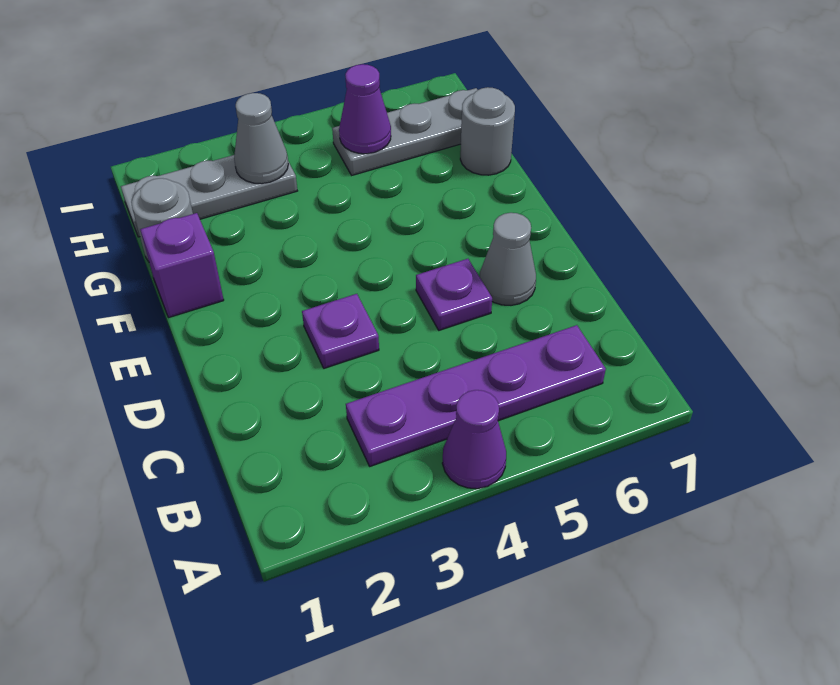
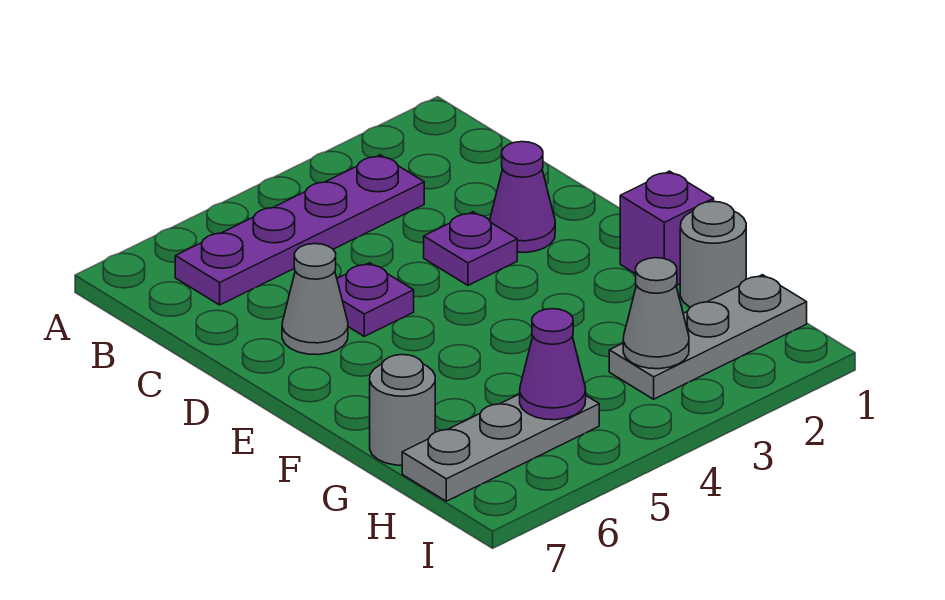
purple 1x1 cone [442,390,506,489] -> purple 1x1 cone moved to [490,142,555,253]

